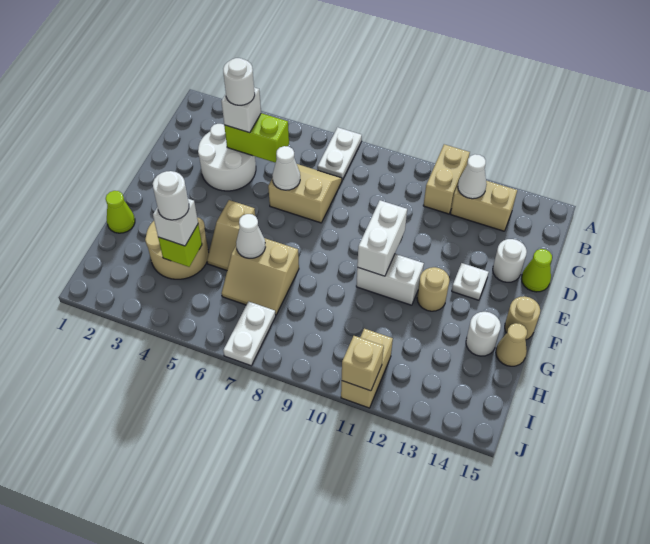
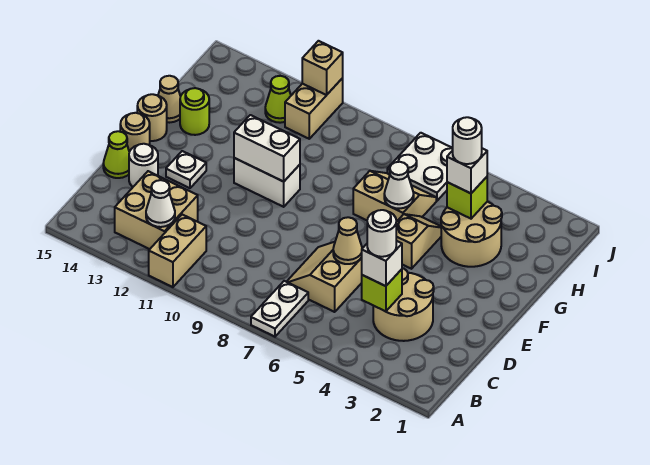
tan 1x2 brick [451,181,517,231] -> tan 2x2 brick [115,171,198,249]
white 2x2 round brick [198,124,256,191] -> tan 2x2 round brick [373,268,434,341]
lime 1x2 brick [224,113,289,163] -> lime 1x1 brick [362,269,402,312]
tan 2x2 slope [268,164,342,223] -> tan 2x2 slope turned to [287,242,362,312]
white 1x1 cone [272,146,300,190] -> tan 1x1 cone [333,217,362,264]
white 1x2 brick [357,200,407,276] -> white 1x2 brick turned to [234,115,300,182]
tan 1x1 round brick [417,267,449,311] -> tan 1x1 round brick moved to [120,113,150,152]
lime 1x1 cone [106,191,135,233] -> lime 1x1 cone moved to [265,76,291,123]
white 1x1 round brick [466,312,501,356] -> lime 1x1 round brick [180,88,209,135]
white 1x2 plate [223,301,276,366] -> white 2x2 plate [387,133,453,201]

